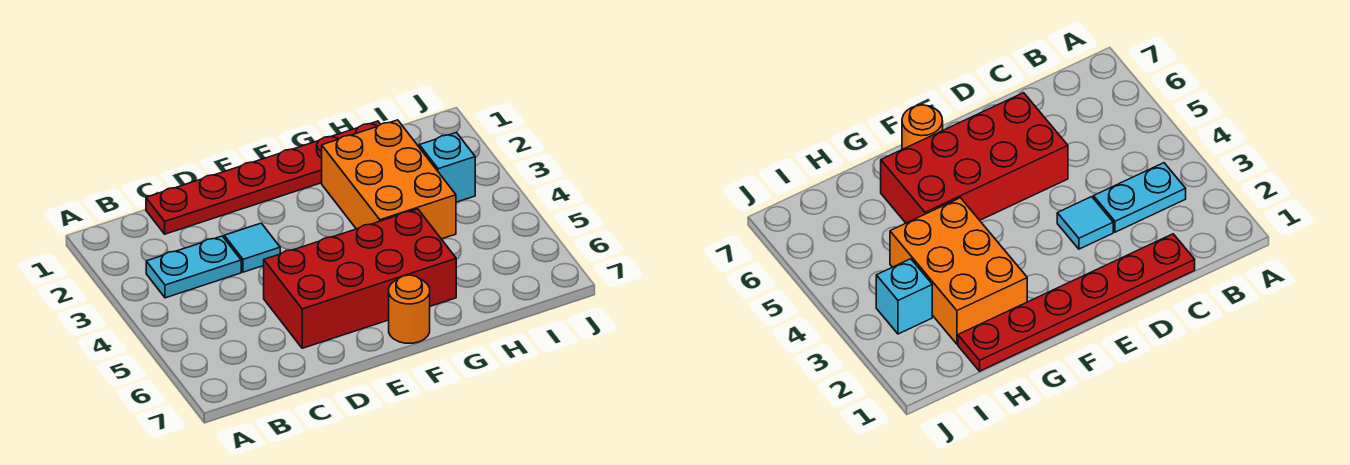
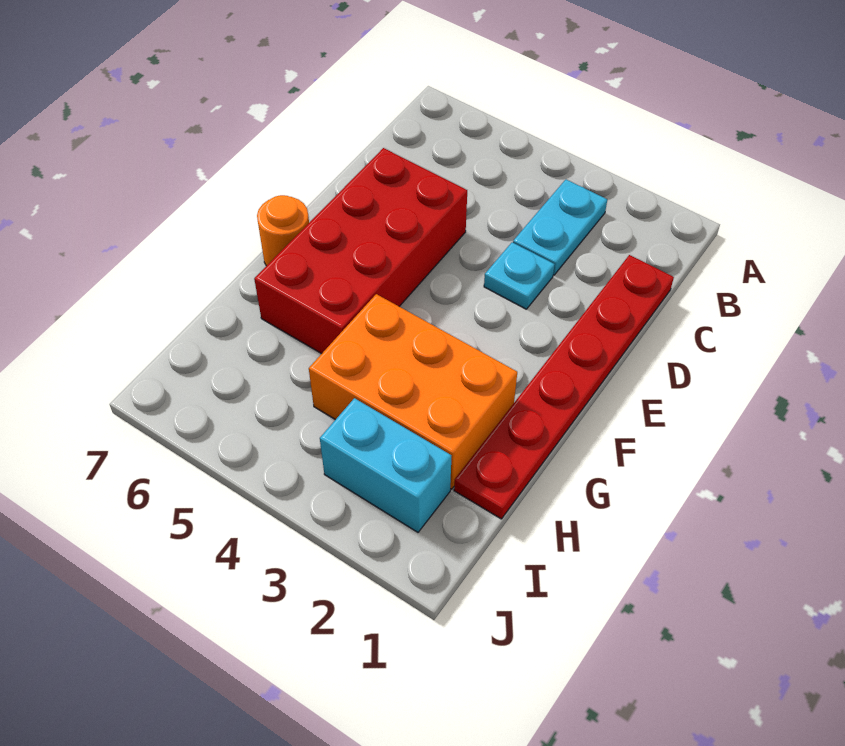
cyan 1x1 tile [224,223,280,272] -> cyan 1x1 plate [484,242,555,309]
cyan 1x1 brick [419,132,475,202] -> cyan 1x2 brick [320,398,451,532]

